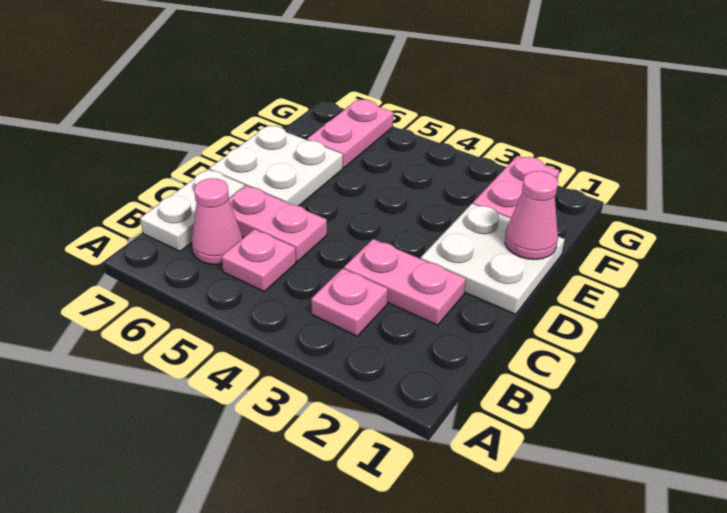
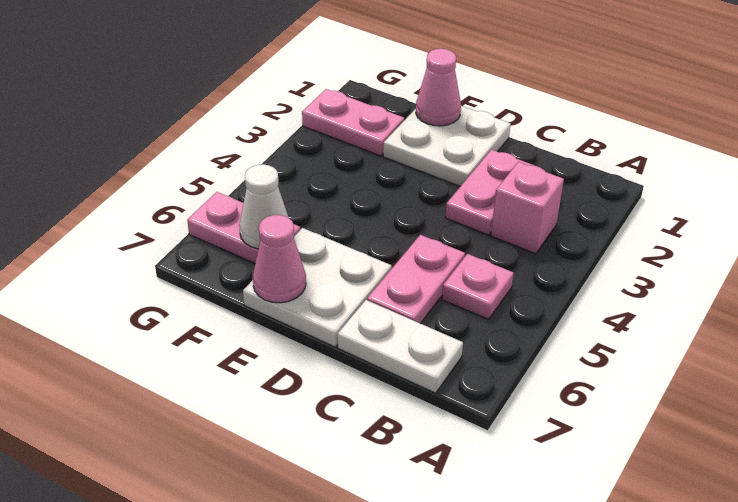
pink 1x1 plate [311,268,388,336] -> pink 1x1 brick [491,162,564,254]
pink 1x1 cone [192,178,243,265] -> pink 1x1 cone moved to [253,215,306,303]
none -> white 1x1 cone [239,164,288,249]

